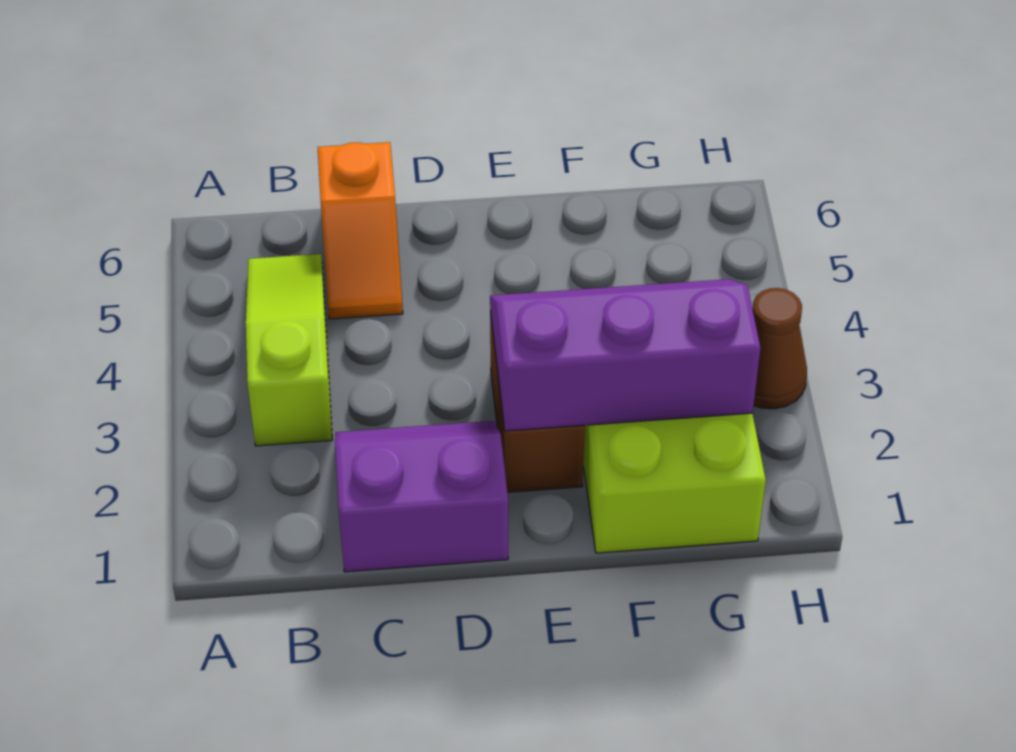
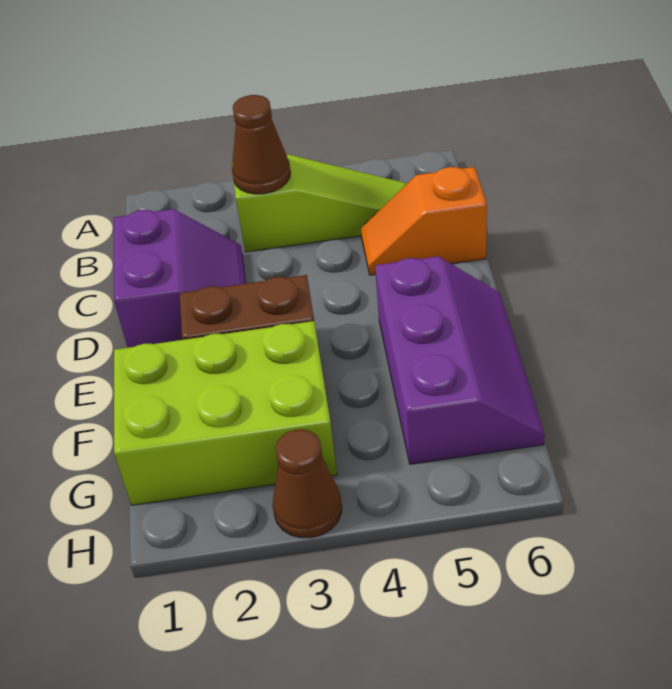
none -> brown 1x1 cone [232,95,290,194]
purple 2x3 slope [490,279,761,431] -> purple 2x3 slope moved to [375,256,545,464]

